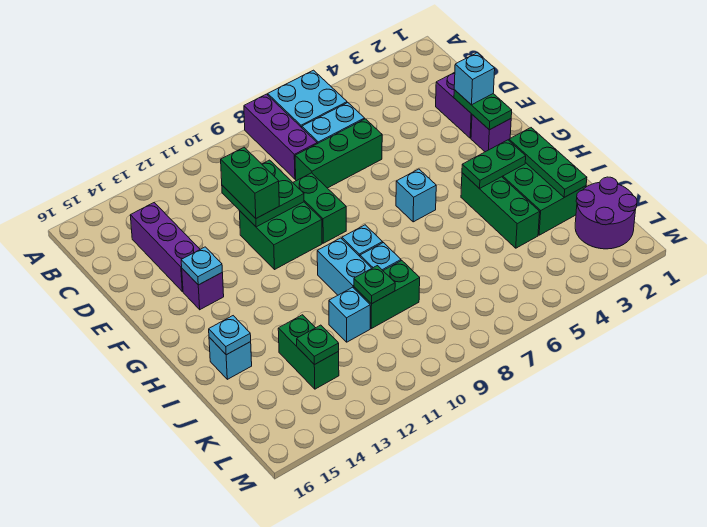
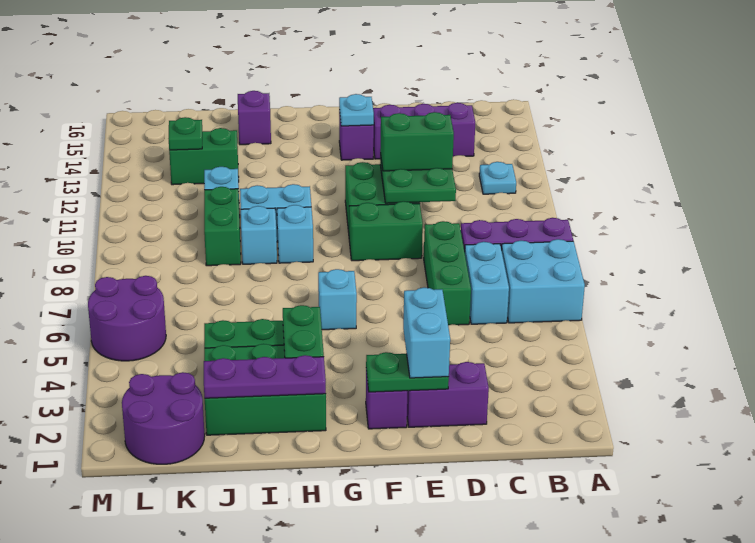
cyan 1x1 brick [454,53,495,105] -> cyan 1x2 brick [403,287,450,378]
green 1x3 plate [509,128,587,197] -> purple 1x3 plate [204,355,326,398]
cyan 1x1 brick [209,337,252,379] -> purple 1x1 brick [238,91,271,145]
cyan 1x1 plate [209,316,251,355] -> cyan 1x1 plate moved to [479,162,516,194]
green 1x1 plate [354,266,395,304] -> none
none -> purple 2x2 round brick [88,276,166,361]

